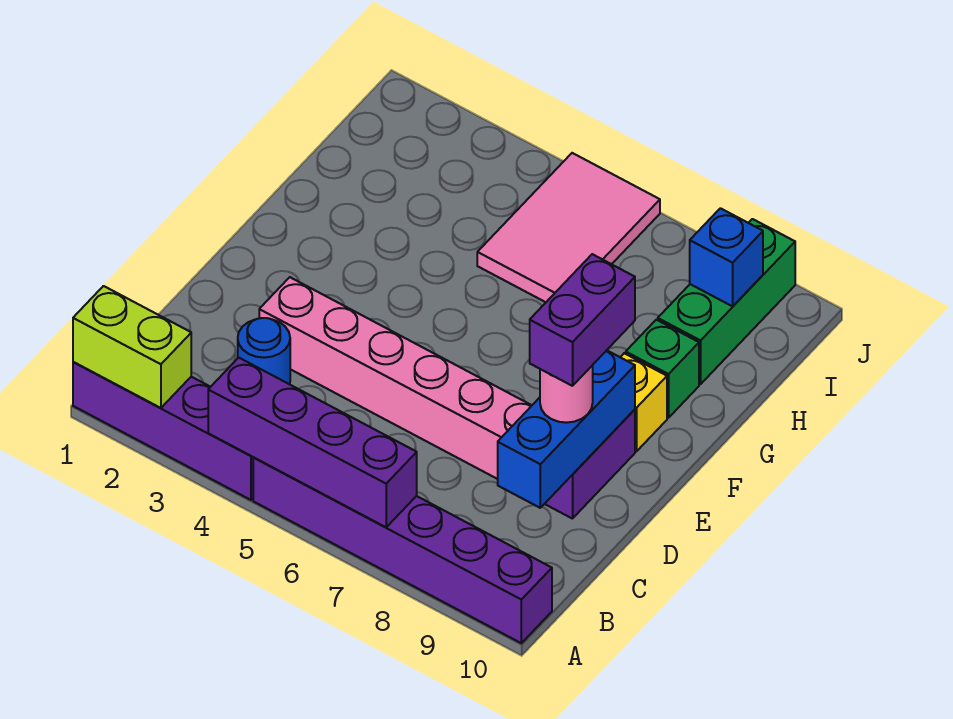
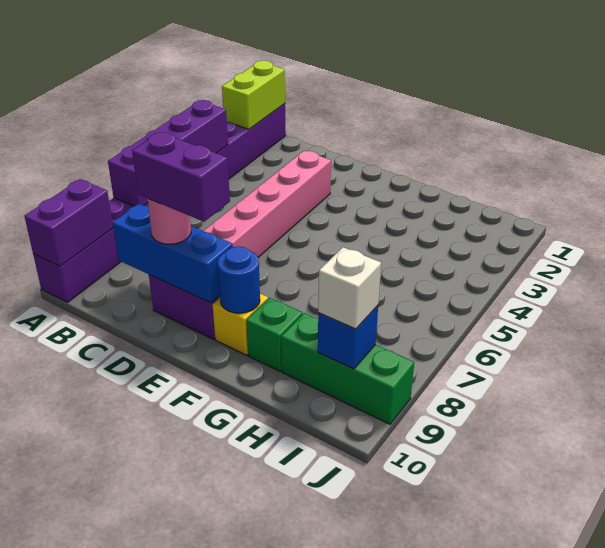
none -> purple 1x2 brick [24,179,113,266]
blue 1x1 round brick [238,318,290,384] -> blue 1x1 round brick moved to [218,246,260,313]
pink 2x3 tile [477,153,660,302] -> none
none -> white 1x1 brick [318,247,381,329]

